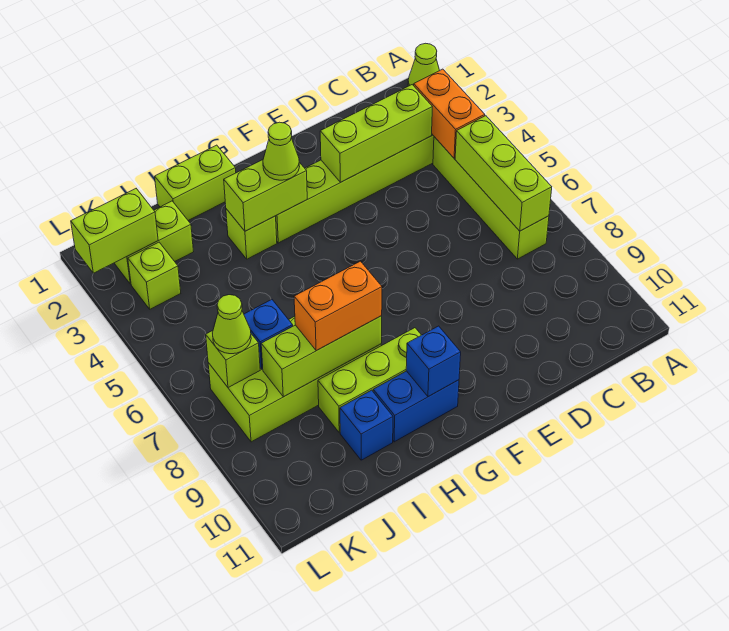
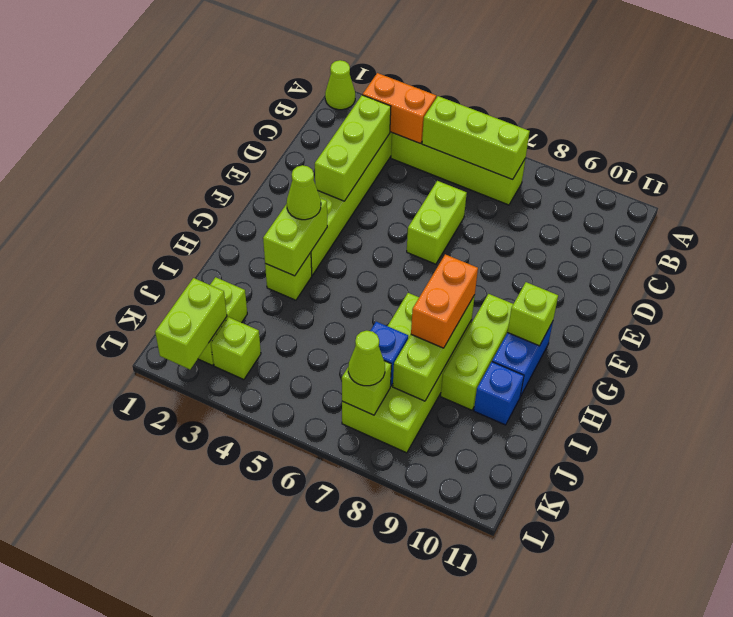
blue 1x1 brick [406,326,461,397] -> lime 1x1 brick [508,282,558,346]
lime 1x2 brick [155,145,236,220] -> lime 1x2 brick moved to [407,181,467,264]

